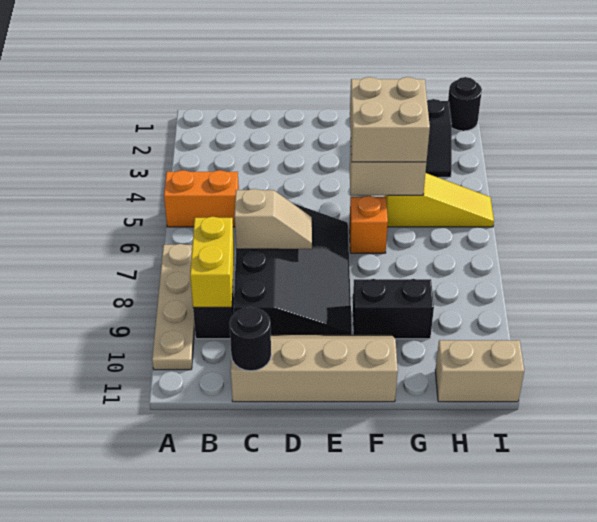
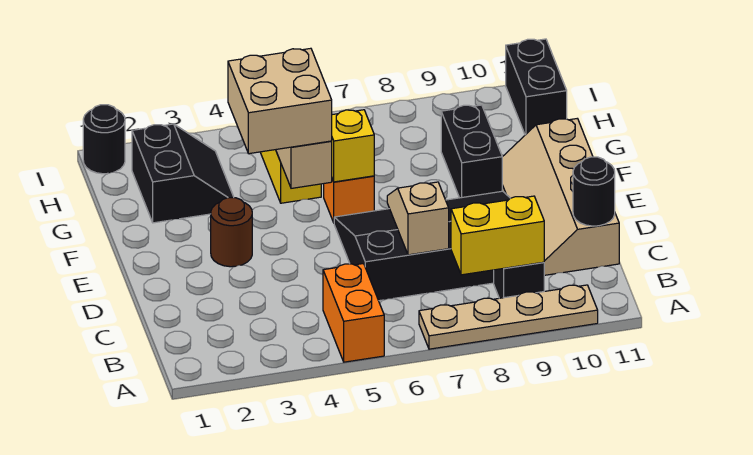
none -> brown 1x1 round brick [211,198,252,267]
none -> yellow 1x1 brick [332,110,374,182]
tan 1x2 brick [435,340,524,402] -> black 1x2 brick [506,39,567,135]

